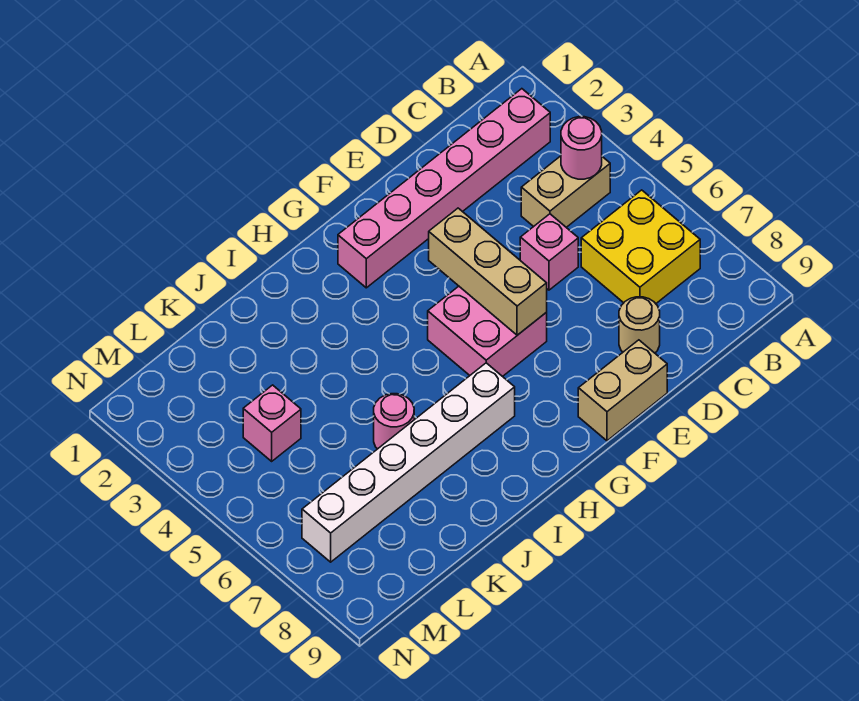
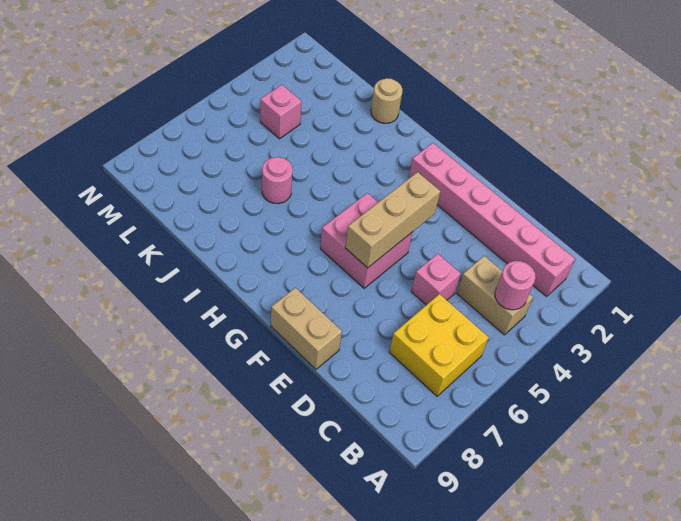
tan 1x1 round brick [619,297,660,353] -> tan 1x1 round brick moved to [371,78,402,123]
white 1x6 brick [302,363,515,562] -> none

